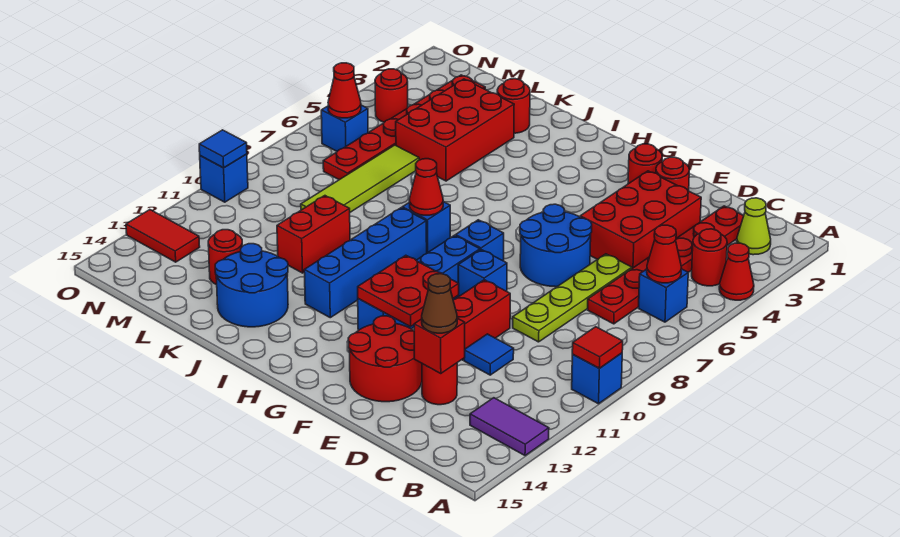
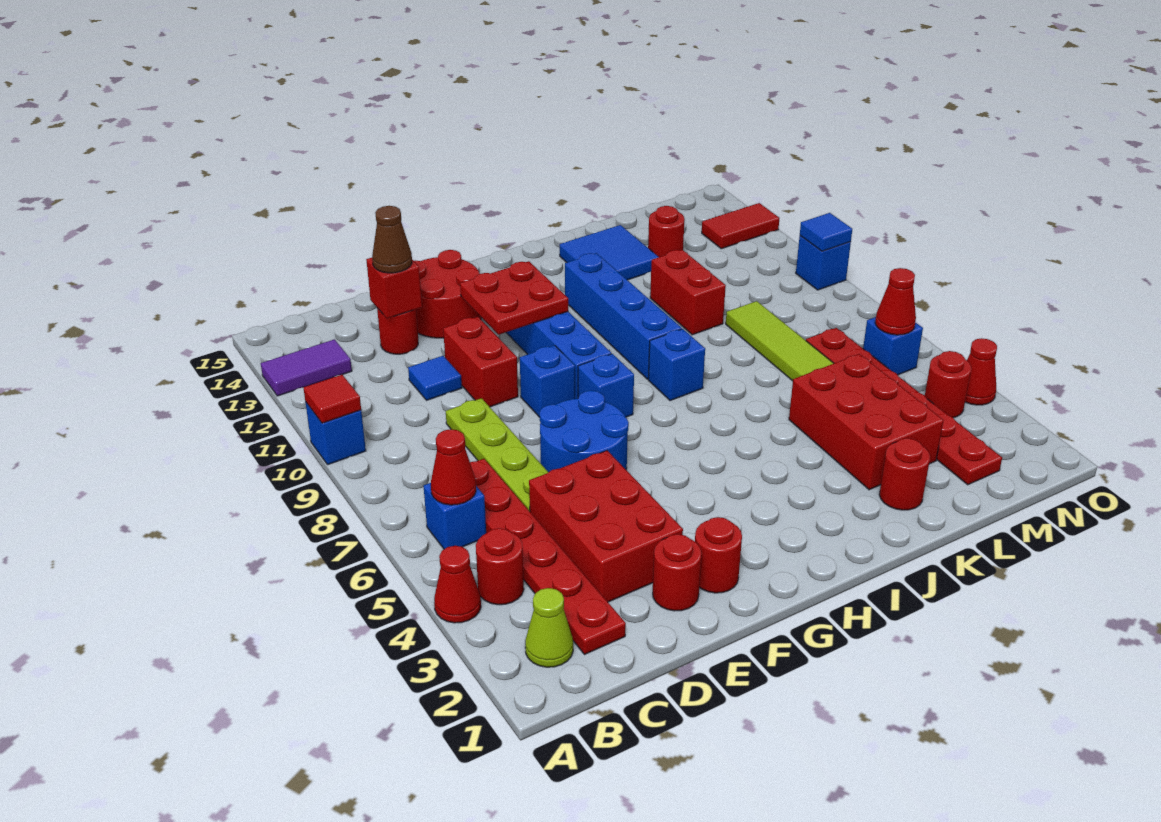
red 1x1 cone [409,159,443,215] -> red 1x1 cone moved to [965,338,997,405]
blue 2x2 round brick [215,244,288,327] -> blue 2x2 tile [560,225,658,280]

